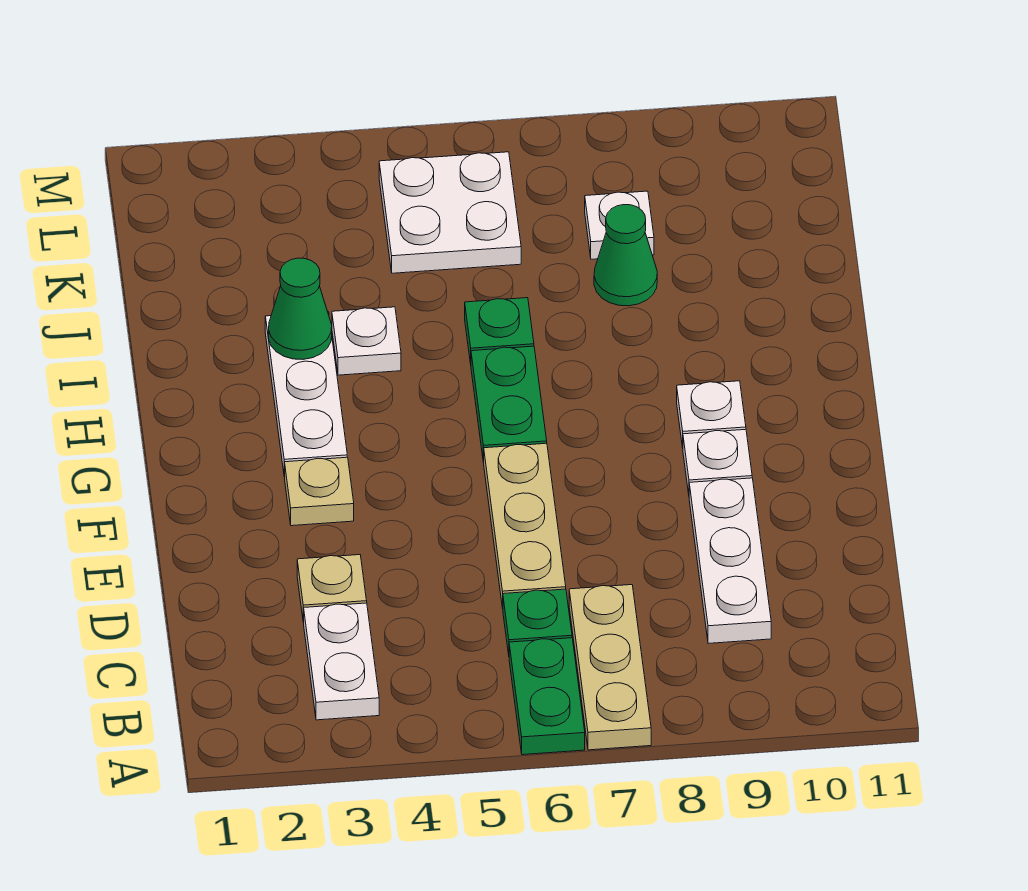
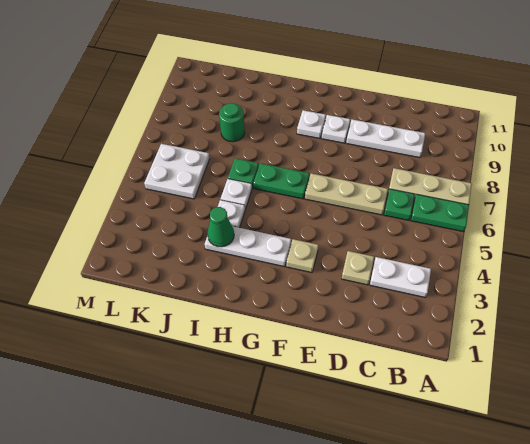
green 1x1 cone [594,205,657,306] -> green 1x1 round brick [219,103,245,142]
white 1x1 plate [585,191,654,259] -> white 1x1 plate moved to [220,179,252,209]

